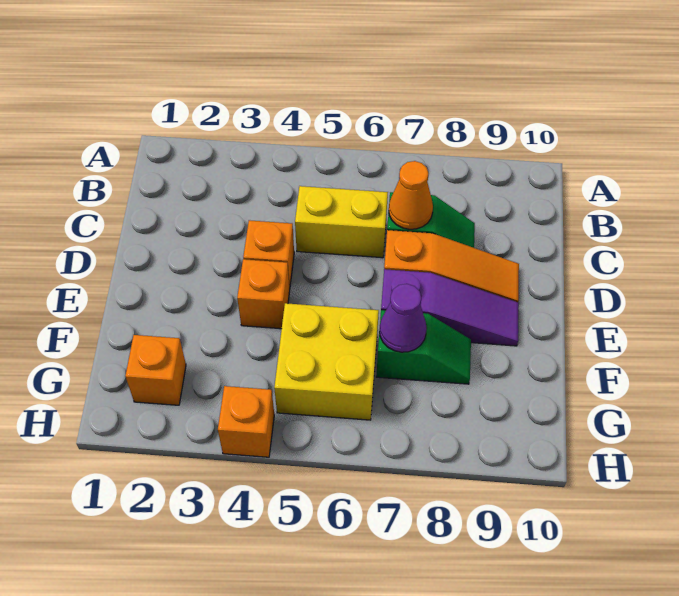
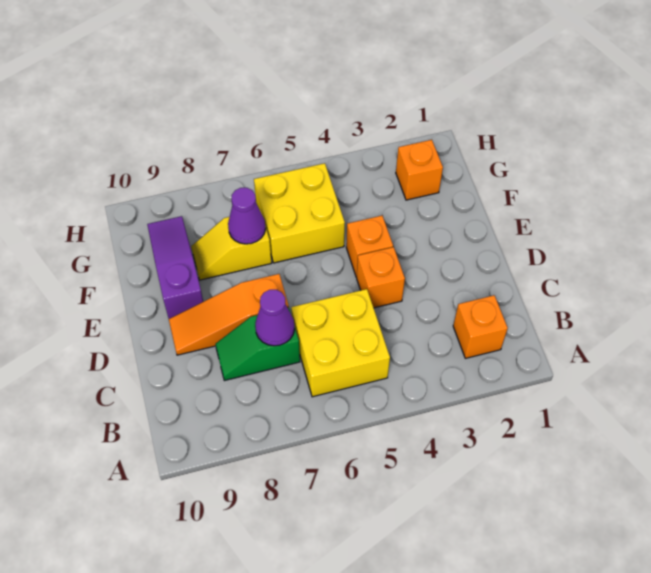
yellow 1x2 brick [295,186,388,258] -> yellow 2x2 brick [291,289,390,397]
orange 1x1 cone [389,161,433,229] -> purple 1x1 cone [255,290,295,346]
purple 1x3 slope [381,269,519,346] -> purple 1x3 slope turned to [147,216,203,319]
green 1x2 slope [376,310,471,384] -> yellow 1x2 slope [191,210,272,280]
orange 1x1 brick [218,386,274,457] -> orange 1x1 brick moved to [453,295,508,358]

